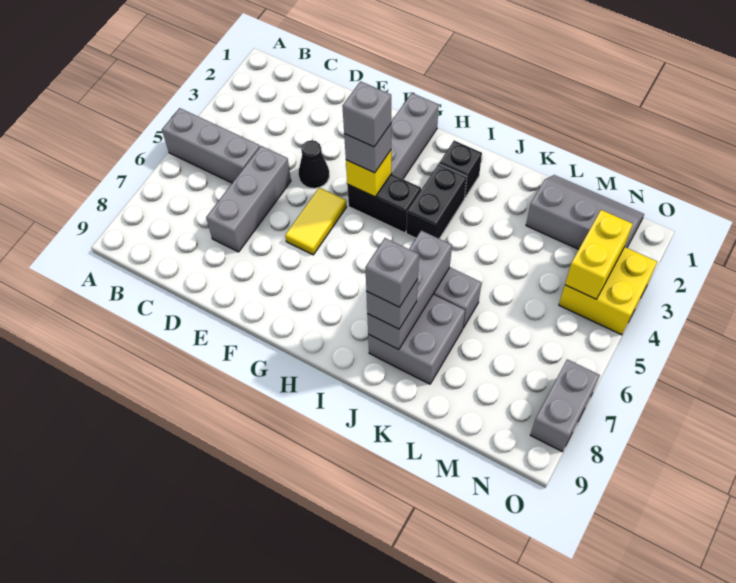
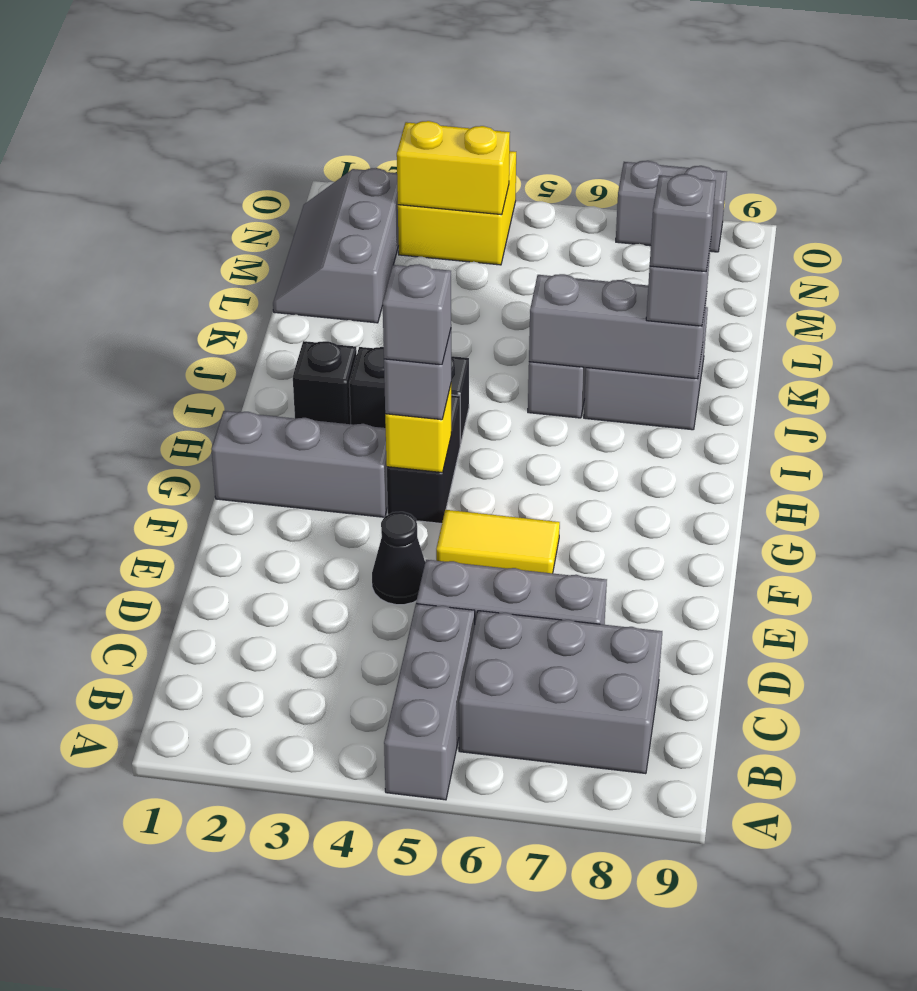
none -> grey 2x3 brick [459,611,662,774]

